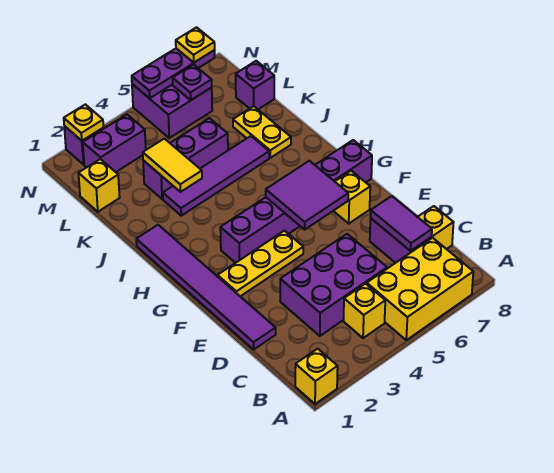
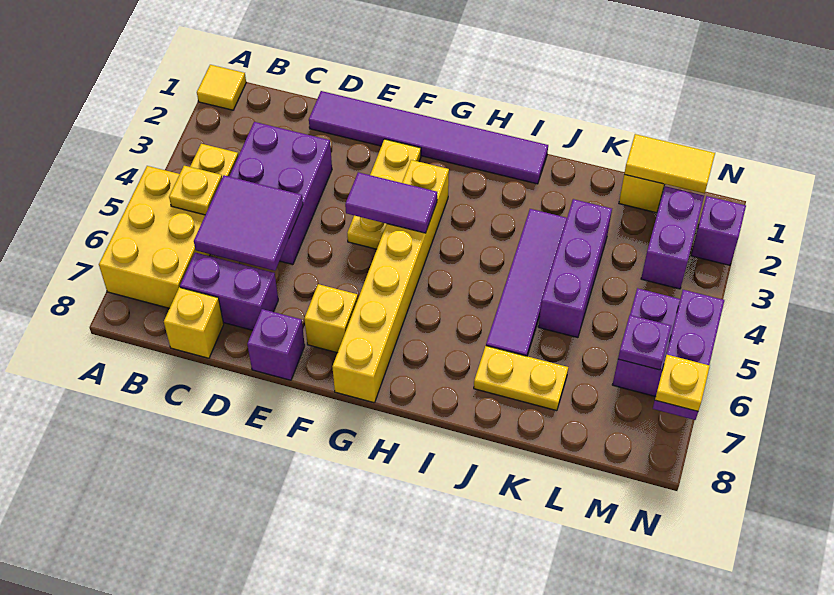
yellow 1x1 brick [295,349,338,404] -> yellow 1x1 tile [197,65,246,110]
purple 1x2 tile [371,196,432,251] -> purple 1x2 tile moved to [345,172,437,233]
purple 2x2 tile [266,161,348,229] -> purple 2x2 tile moved to [194,175,303,271]
purple 1x6 brick [220,140,372,263] -> yellow 1x6 brick [332,160,449,403]
yellow 1x2 tile [143,139,202,192] -> yellow 1x2 tile moved to [624,134,715,194]
purple 1x1 brick [236,61,274,109] -> purple 1x1 brick moved to [247,309,305,380]
yellow 1x1 plate [64,104,103,141] -> yellow 1x1 plate moved to [169,166,222,215]

